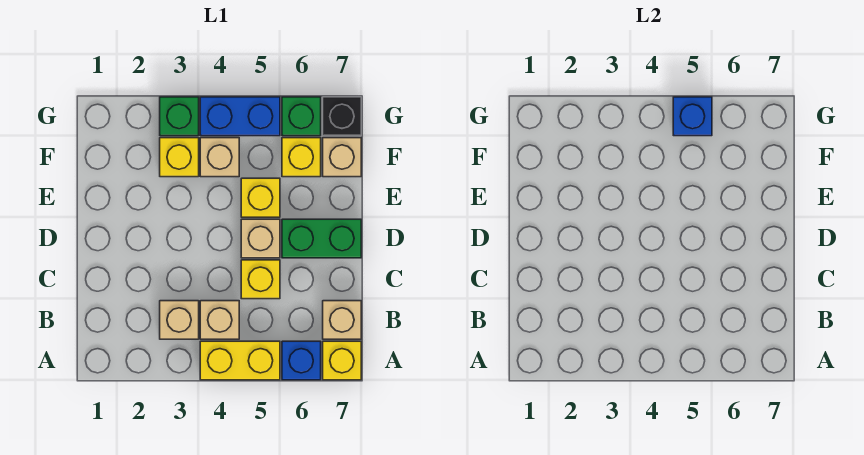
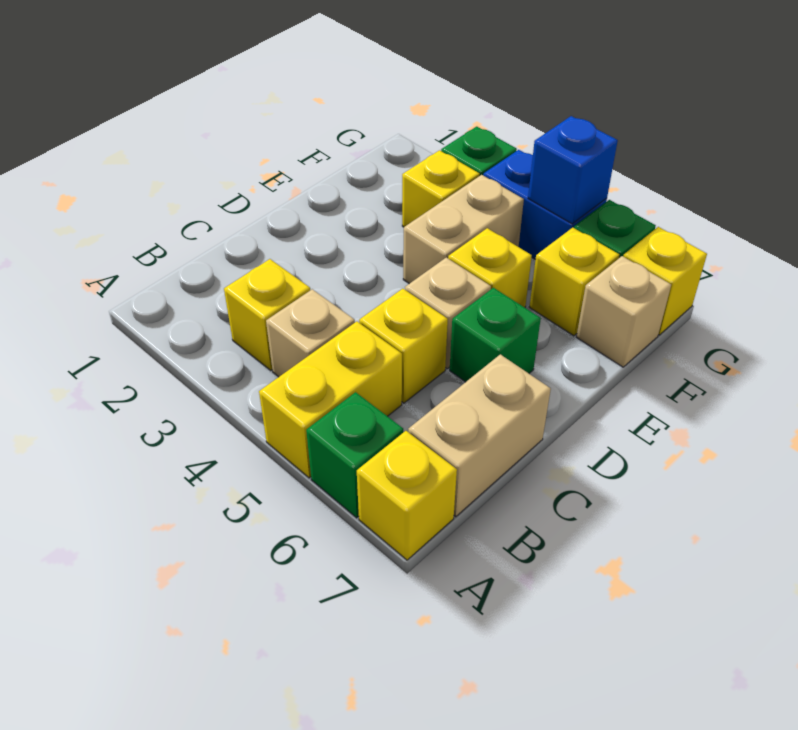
yellow 1x2 brick [200,341,280,380] -> yellow 1x2 brick turned to [259,321,402,478]
blue 1x1 brick [282,341,321,380] -> green 1x1 brick [306,392,403,518]
tan 1x1 brick [160,301,199,339] -> yellow 1x1 brick [224,259,310,370]
tan 1x1 brick [323,301,361,339] -> tan 1x2 brick [408,354,551,517]
green 1x2 brick [282,219,361,258] -> green 1x1 brick [450,288,541,382]
tan 1x1 brick [200,138,239,177] -> tan 1x2 brick [403,175,524,284]
black 1x1 brick [323,97,361,136] -> yellow 1x1 brick [623,227,707,335]

